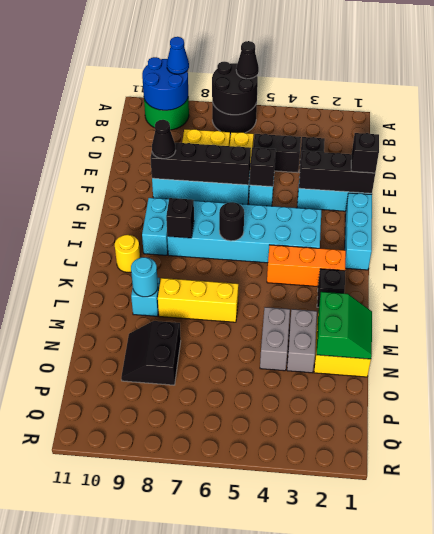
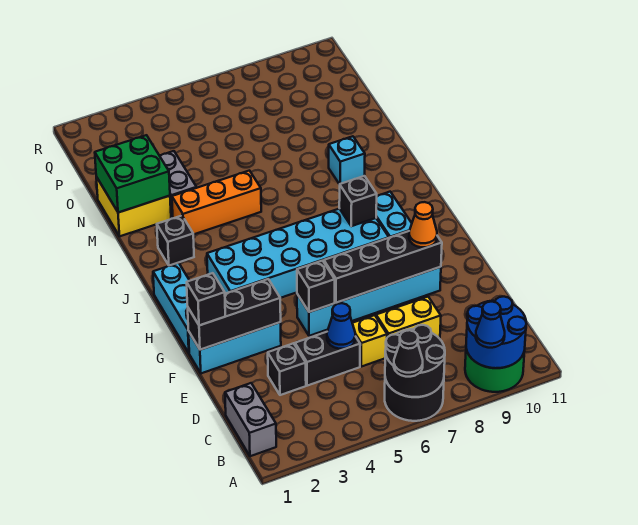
none -> blue 1x1 cone [327,303,355,349]
black 1x1 cone [152,120,176,159] -> orange 1x1 cone [409,202,437,247]
black 1x1 round brick [219,202,244,241] -> none
orange 1x3 brick [267,245,346,287] -> orange 1x3 brick moved to [172,171,261,235]
yellow 1x1 round brick [115,235,140,272] -> none
yellow 1x3 brick [158,278,238,322] -> none
cyan 1x1 round brick [131,257,158,297] -> none
green 2x2 slope [317,292,372,359] -> green 2x2 brick [95,135,170,213]
grey 1x2 brick [260,307,290,371] -> grey 1x2 brick moved to [225,383,276,456]
black 2x2 slope [121,321,181,385] -> none

